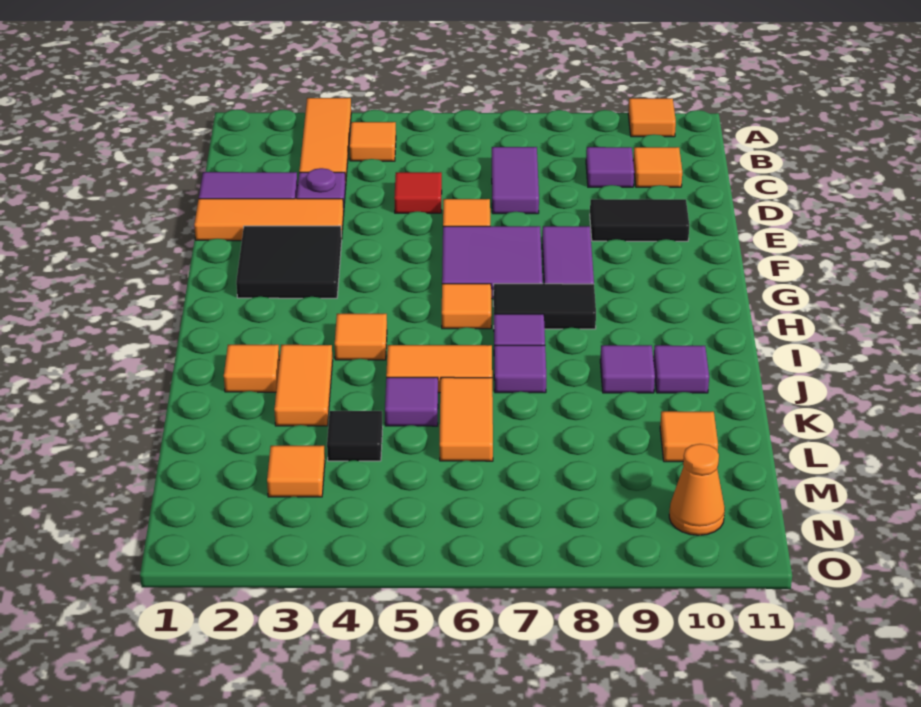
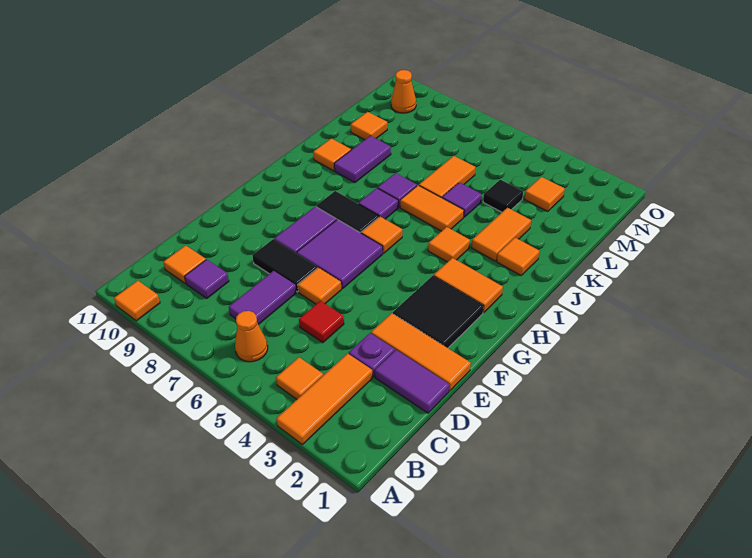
none -> orange 1x1 cone [235,311,268,362]
black 1x2 tile [590,199,689,241] -> black 1x2 tile moved to [252,239,317,292]
none -> orange 1x2 tile [434,258,503,313]
purple 1x1 tile [600,345,655,393] -> purple 1x2 tile [334,136,391,183]
purple 1x1 tile [654,345,709,393] -> orange 1x1 tile [313,138,351,171]

